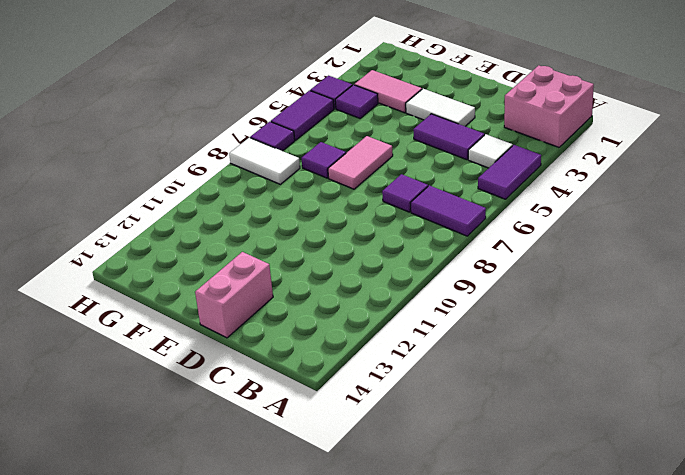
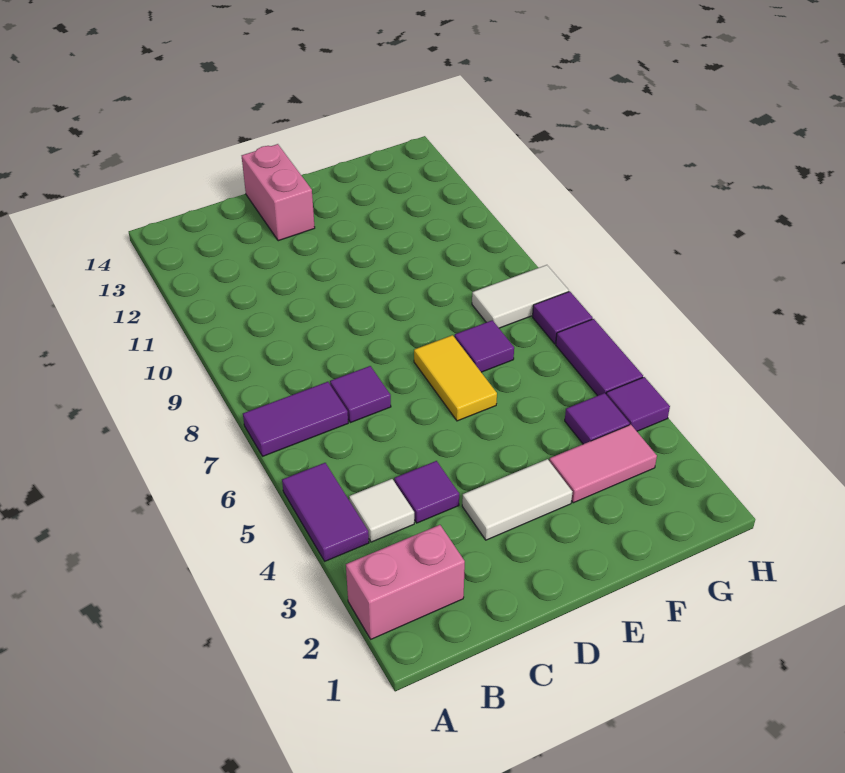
pink 2x2 brick [504,65,594,147] -> pink 1x2 brick [346,525,465,639]
purple 1x2 tile [413,114,484,160] -> purple 1x1 tile [394,461,459,523]
pink 1x2 tile [328,136,393,189] -> yellow 1x2 tile [414,335,497,421]

